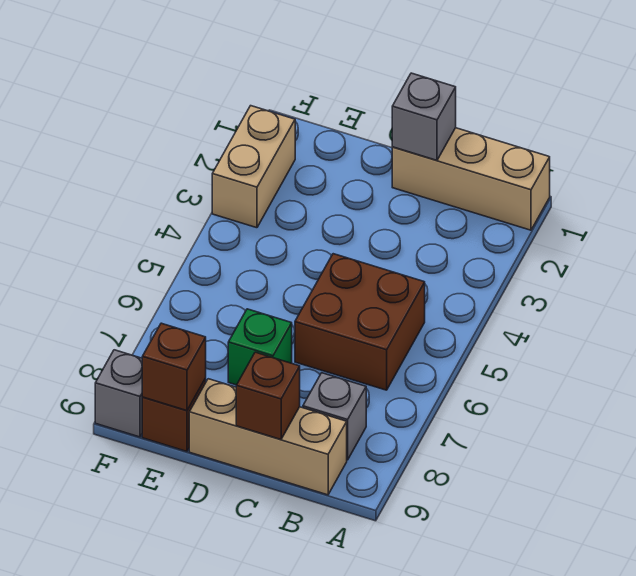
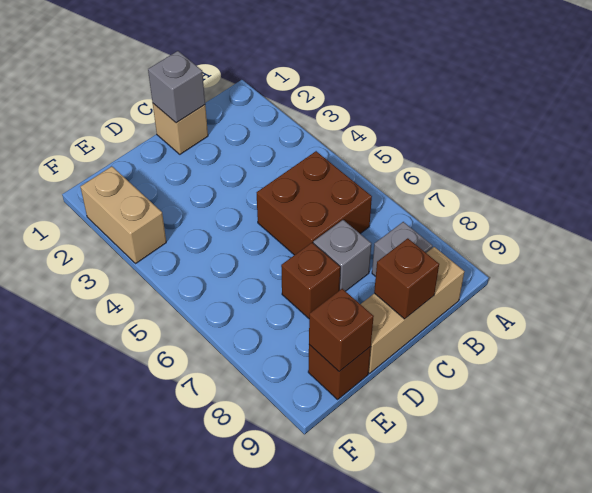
tan 1x3 brick [392,128,550,230] -> tan 1x1 brick [153,104,208,154]
green 1x1 brick [228,309,292,385] -> brown 1x1 brick [281,243,340,318]
grey 1x1 brick [95,350,142,437] -> grey 1x1 brick moved to [313,220,371,291]

